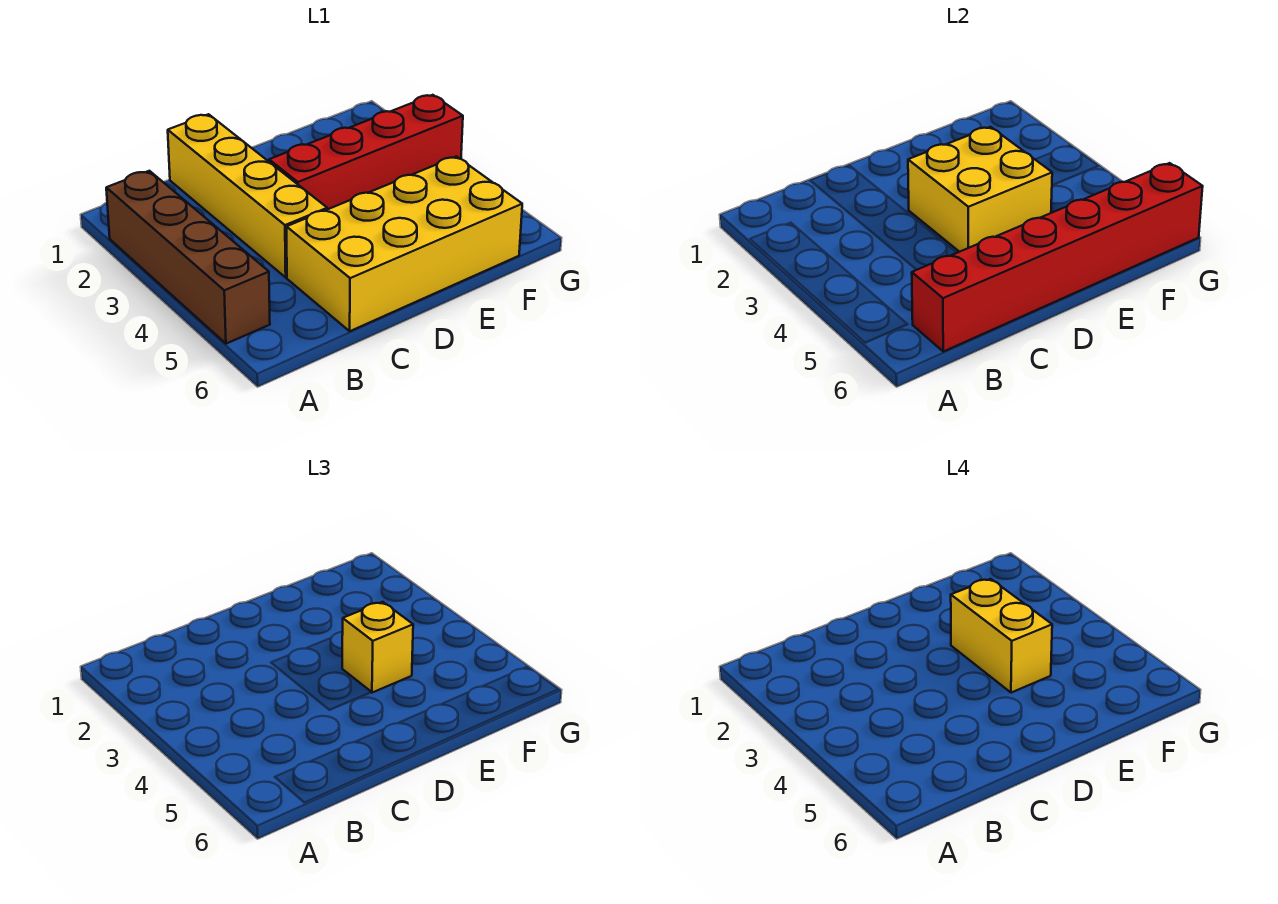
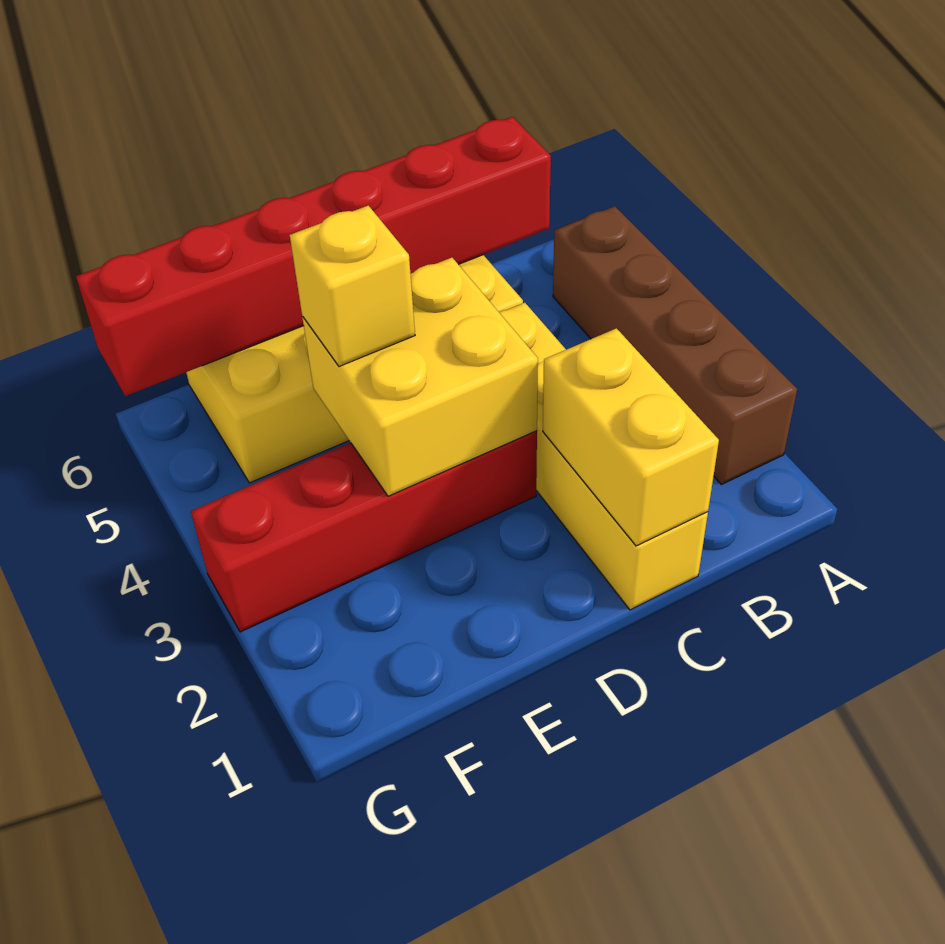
yellow 1x2 brick [951,579,1052,693] -> yellow 1x2 brick moved to [543,328,719,546]

